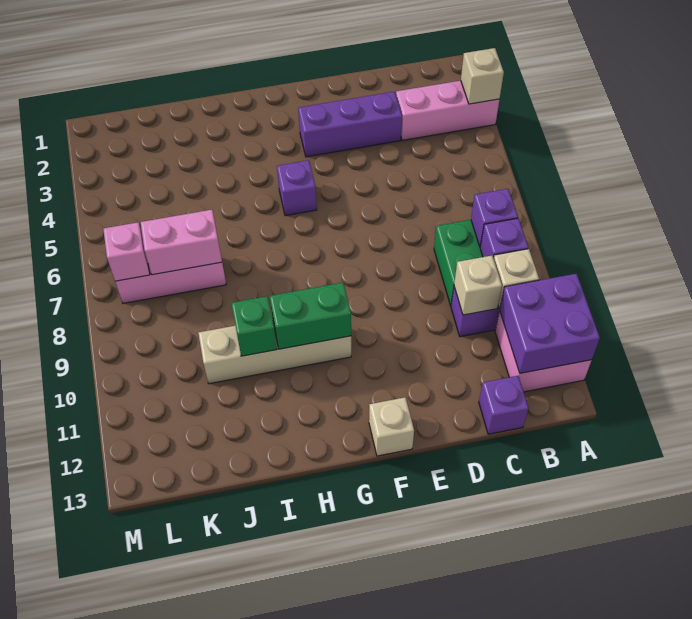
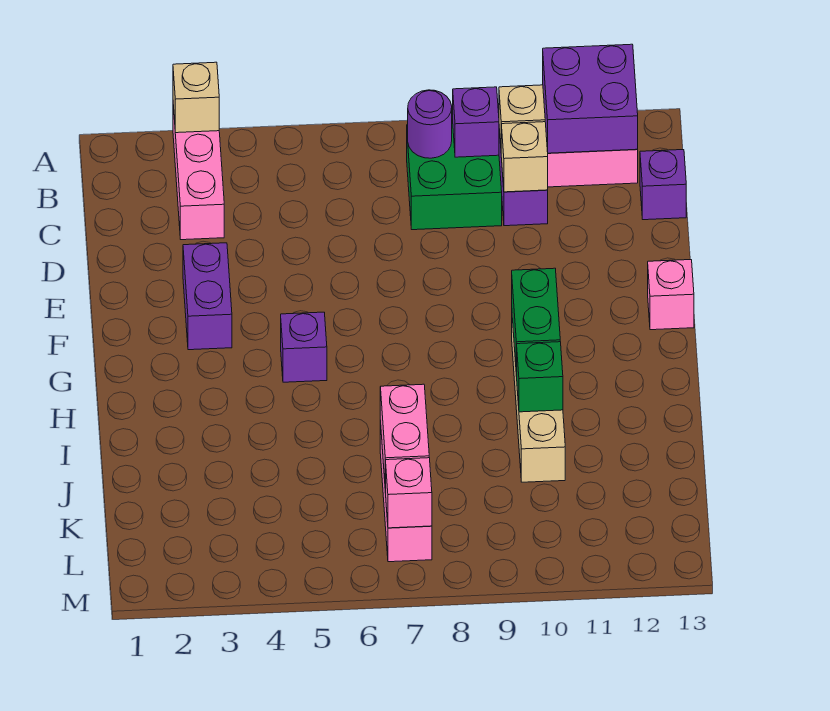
purple 1x1 brick [471,189,518,247] -> purple 1x1 round brick [408,90,452,158]
purple 1x3 brick [298,92,402,157] -> purple 1x2 brick [183,243,232,350]
tan 1x1 brick [369,397,414,456] -> pink 1x1 brick [648,260,694,330]

